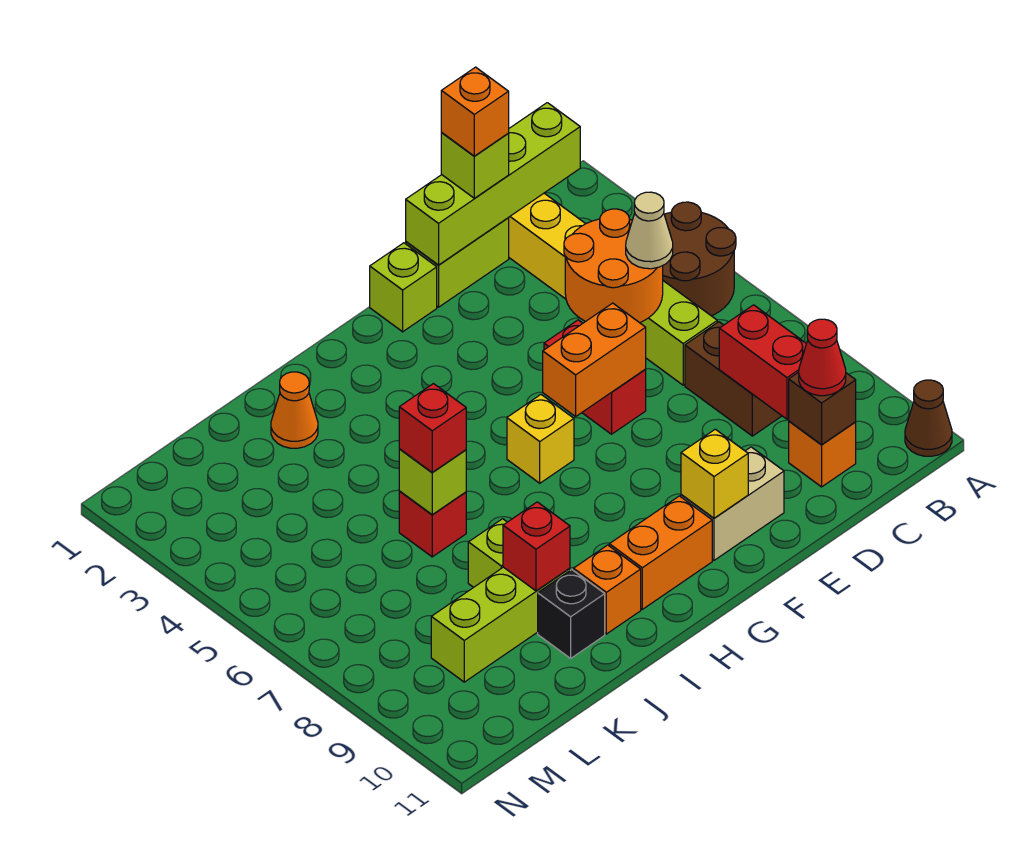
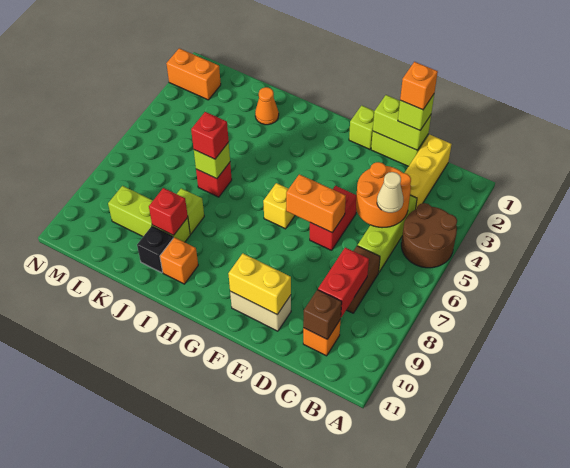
brown 1x1 cone [905,380,952,456] -> none
lime 1x4 brick [406,103,580,265] -> lime 1x2 brick [373,95,431,150]
red 1x1 cone [799,319,846,396] -> none
yellow 1x1 brick [681,429,748,518] -> yellow 1x2 brick [228,254,291,314]
orange 1x2 brick [609,496,712,609] -> orange 1x2 brick moved to [166,48,221,100]

